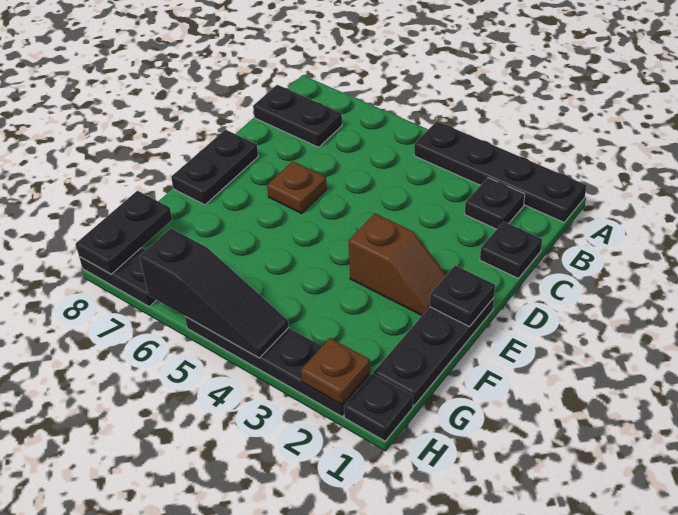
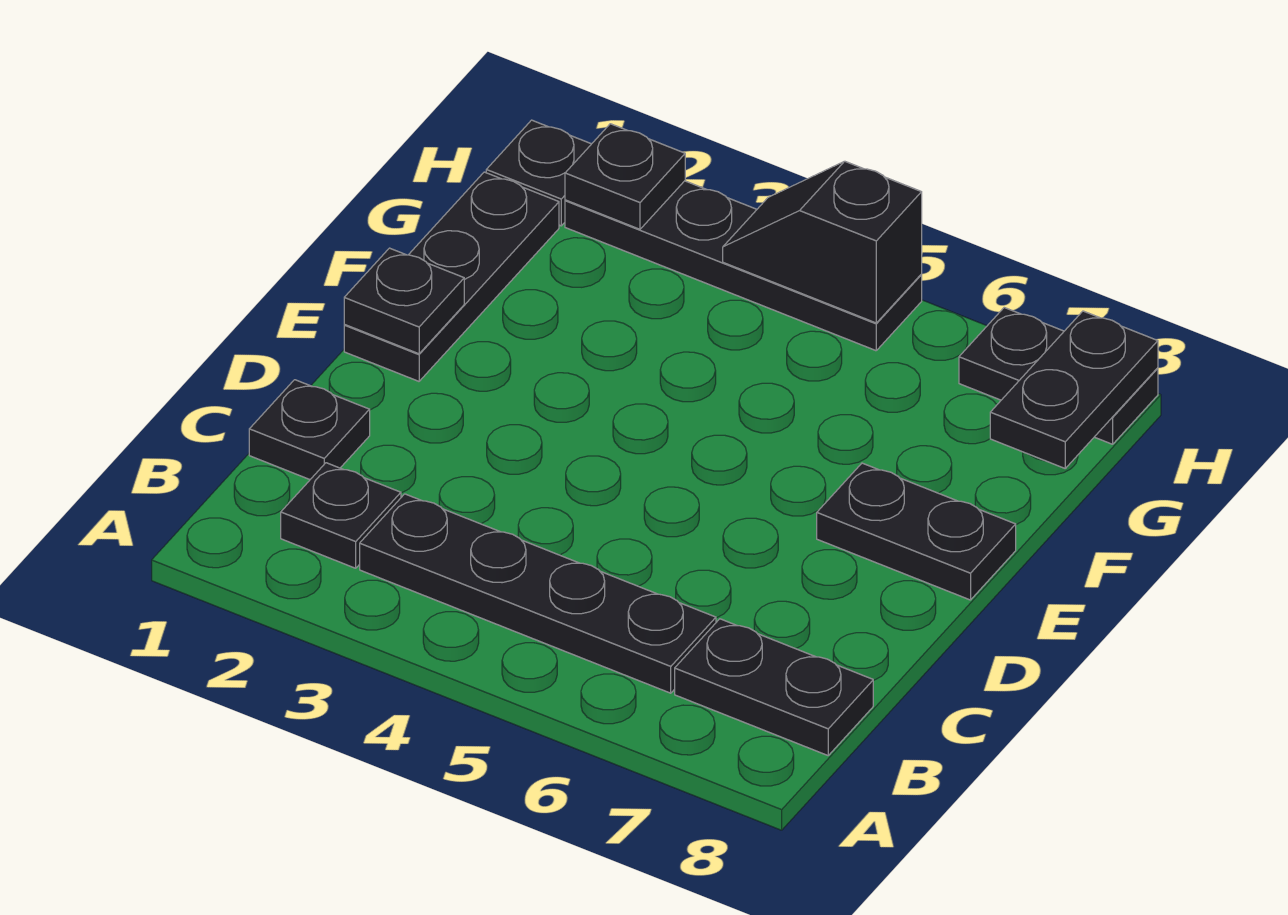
black 1x4 plate [414,121,587,222] -> black 1x4 plate moved to [360,494,716,693]
brown 1x1 plate [267,161,327,213] -> none
black 1x2 plate [171,130,258,205] -> black 1x2 plate turned to [817,463,1016,600]
brown 1x2 slope [349,213,446,315] -> none
brown 1x1 plate [301,338,370,405] -> black 1x1 plate [565,124,685,229]
black 1x3 slope [139,228,289,358] -> black 1x2 slope [723,161,922,323]

